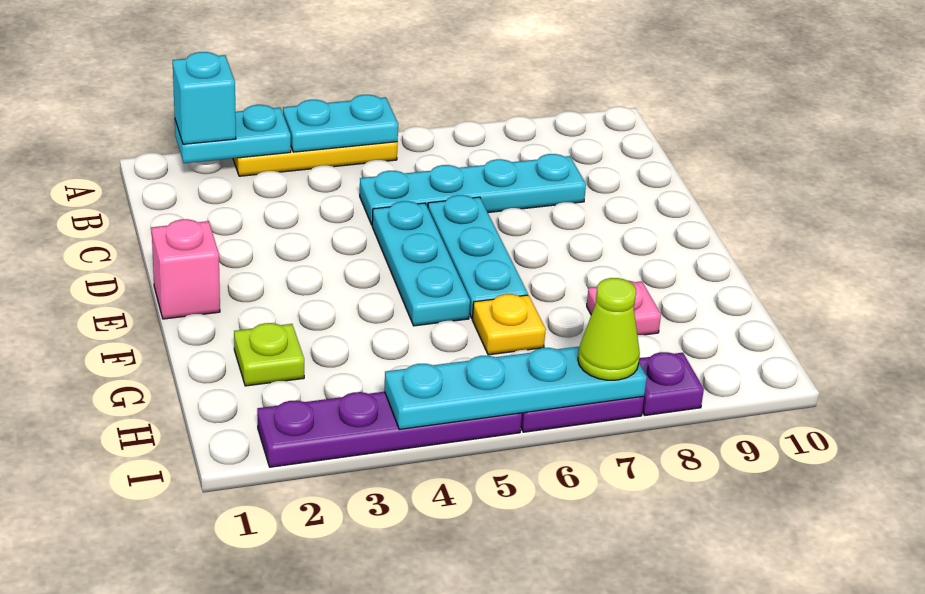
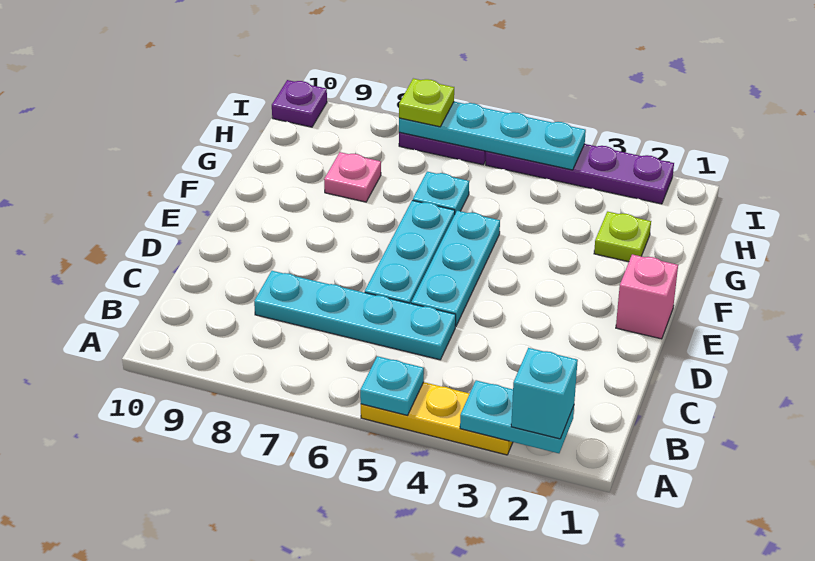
cyan 1x2 plate [283,95,398,152] -> cyan 1x1 plate [360,356,424,415]
yellow 1x1 plate [472,294,546,355] -> cyan 1x1 plate [413,172,469,213]
lime 1x1 cone [578,278,640,380] -> lime 1x1 plate [399,78,454,127]
purple 1x1 plate [639,352,704,415] -> purple 1x1 plate moved to [272,80,327,127]

